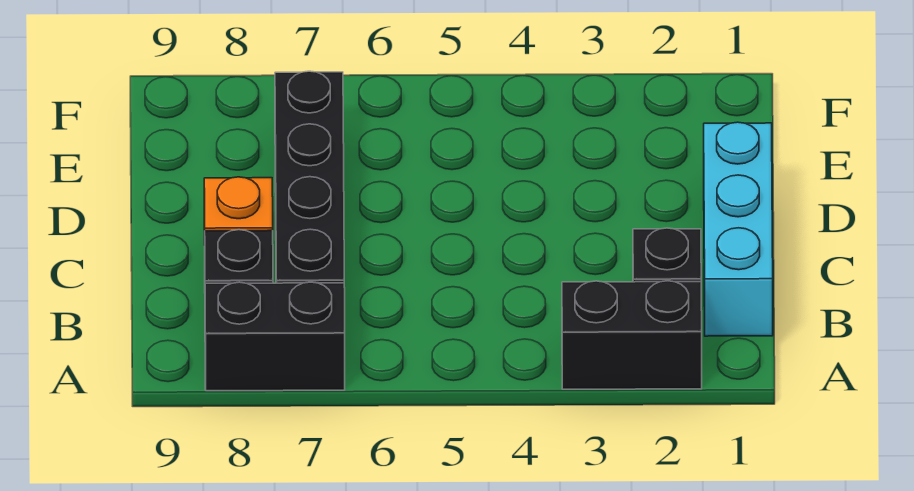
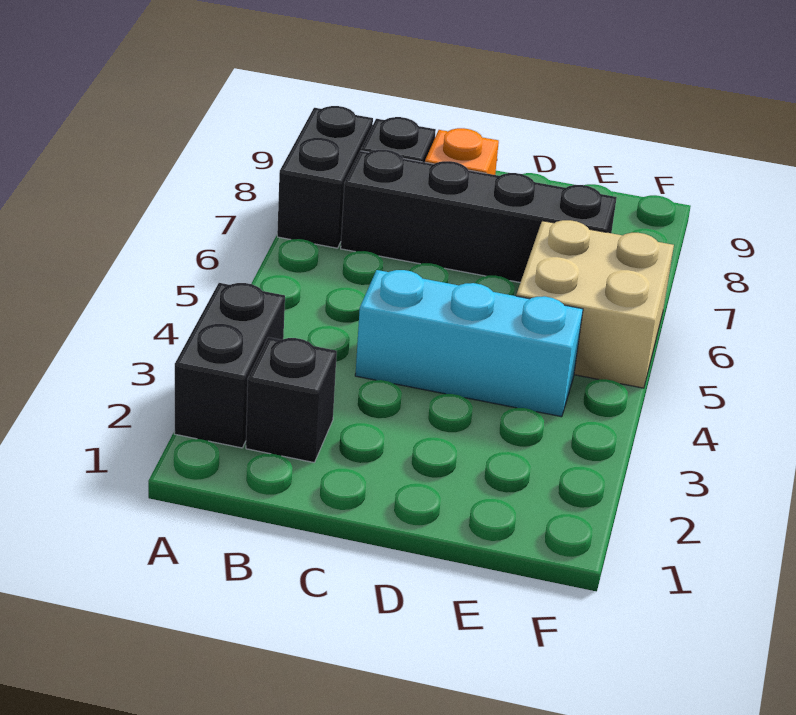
cyan 1x3 brick [704,122,773,336] -> cyan 1x3 brick moved to [355,270,583,417]
none -> tan 2x2 brick [516,220,674,388]

